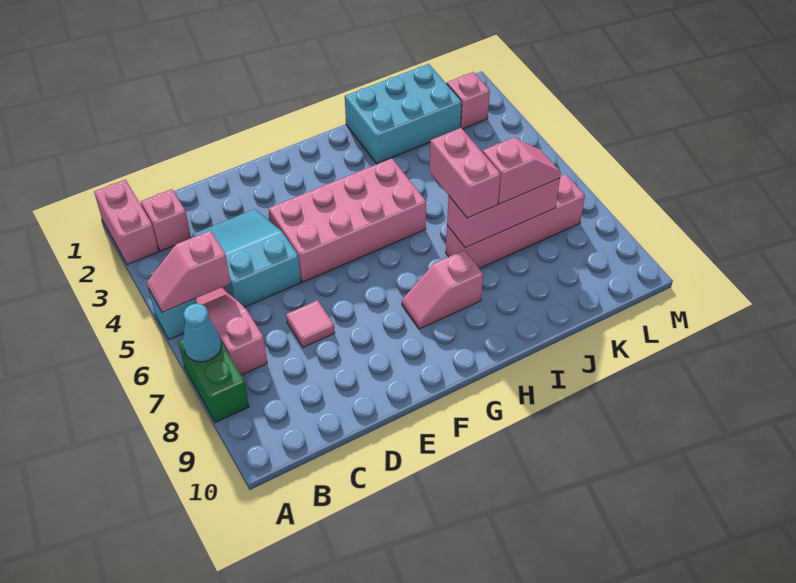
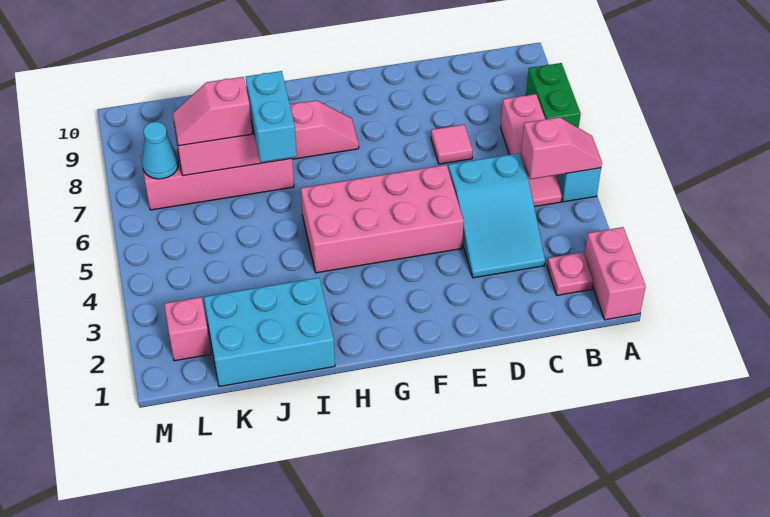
cyan 1x1 cone [183,303,221,362] -> cyan 1x1 cone moved to [142,122,178,179]
pink 1x1 brick [141,189,191,251] -> pink 1x1 plate [547,252,593,295]
pink 1x2 brick [430,128,501,218] -> cyan 1x2 brick [246,71,297,162]

